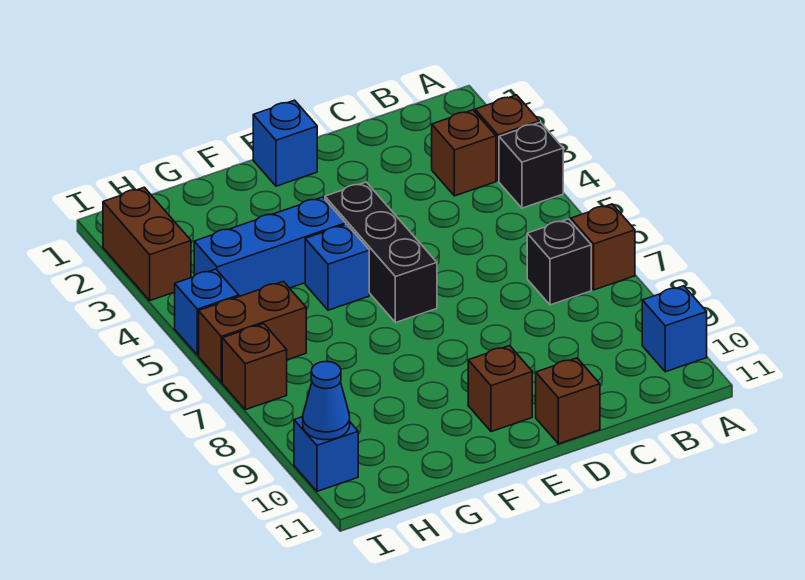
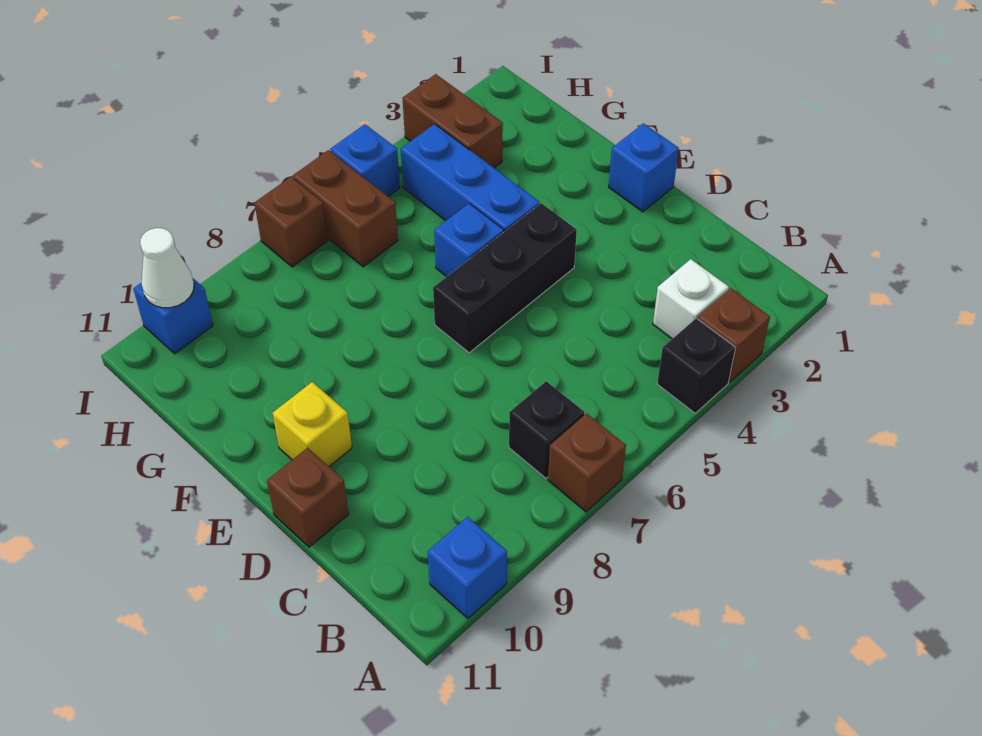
brown 1x1 brick [432,110,496,196] -> white 1x1 brick [653,259,729,339]
brown 1x1 brick [468,346,532,432] -> yellow 1x1 brick [273,382,352,467]
brown 1x2 brick [103,187,191,300] -> brown 1x2 brick turned to [403,74,503,168]
blue 1x1 cone [303,361,350,440] -> white 1x1 cone [140,228,194,308]

